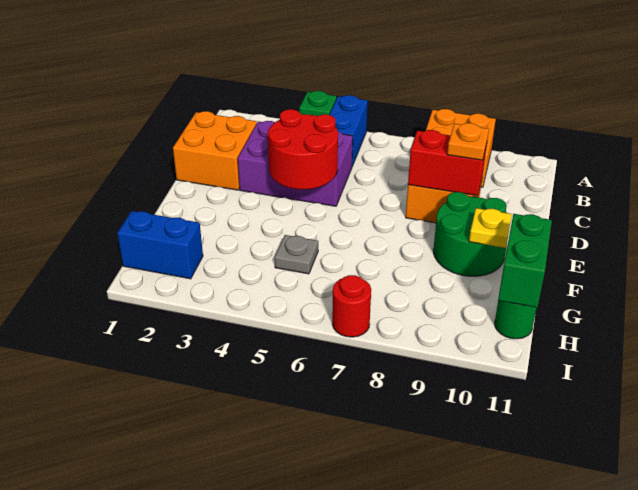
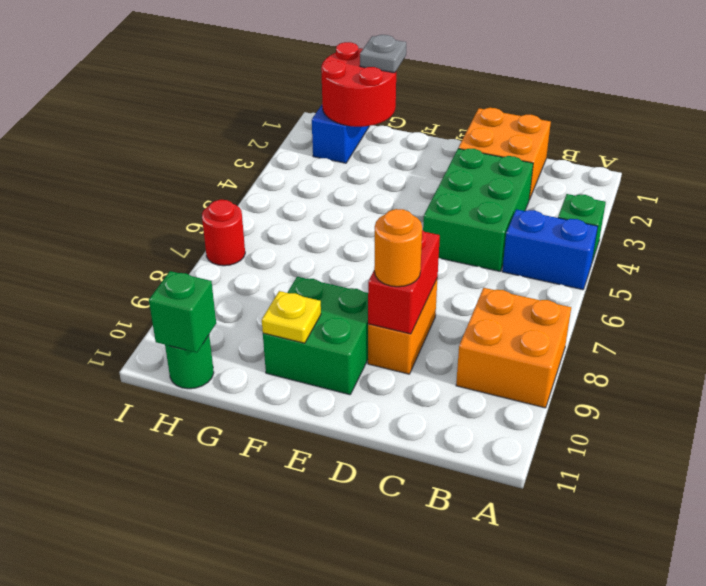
purple 2x3 brick [238,121,353,206] -> green 2x3 brick [423,149,533,271]
red 2x2 round brick [268,109,338,189] -> red 2x2 round brick moved to [321,42,396,127]
orange 1x1 plate [447,123,489,160] -> orange 1x1 round brick [374,209,422,287]
green 2x2 round brick [433,192,509,276] -> green 2x2 brick [263,277,368,395]
grey 1x1 plate [275,235,318,274] -> grey 1x1 plate moved to [360,35,406,73]
green 1x2 brick [498,214,552,307] -> green 1x1 brick [149,271,216,353]

